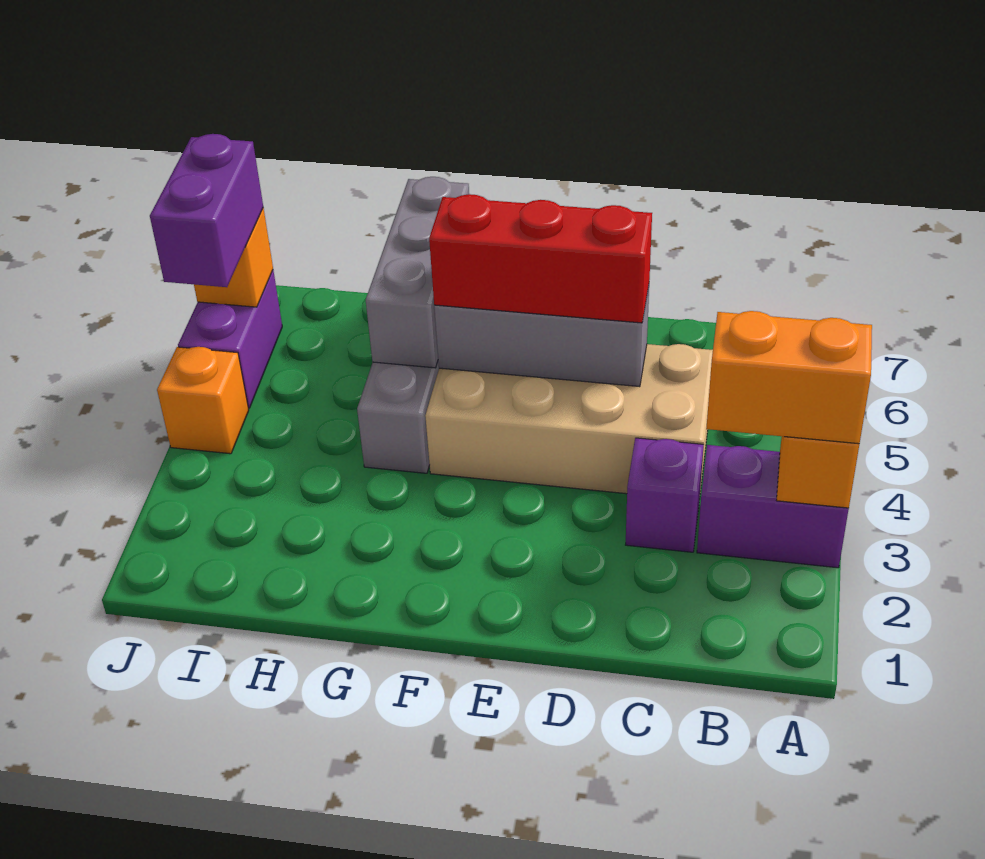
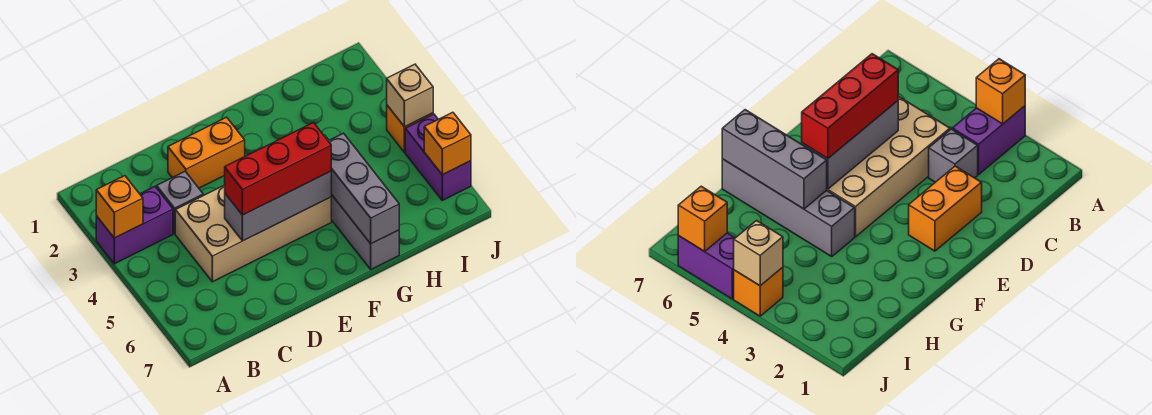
orange 1x2 brick [706,311,872,444] -> orange 1x2 brick moved to [168,117,245,188]
purple 1x1 brick [626,438,704,552] -> grey 1x1 brick [157,171,203,234]
none -> tan 1x1 brick [387,64,433,127]
purple 1x2 brick [150,134,263,287] -> none

